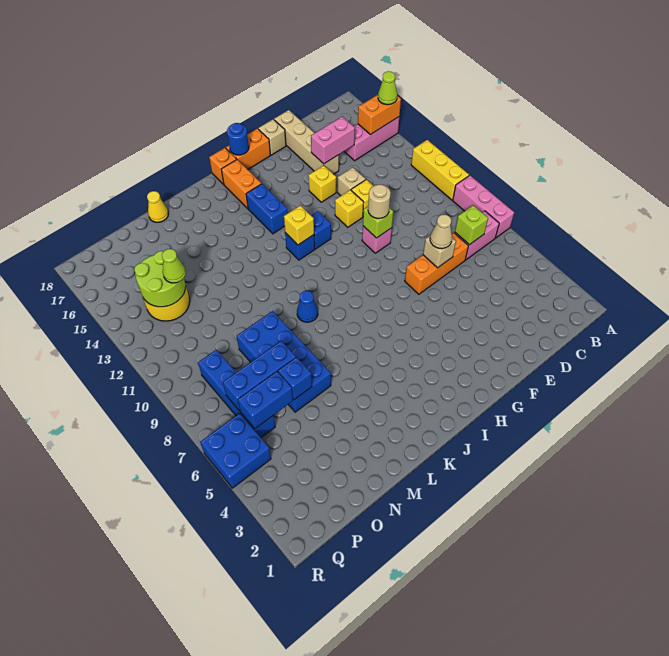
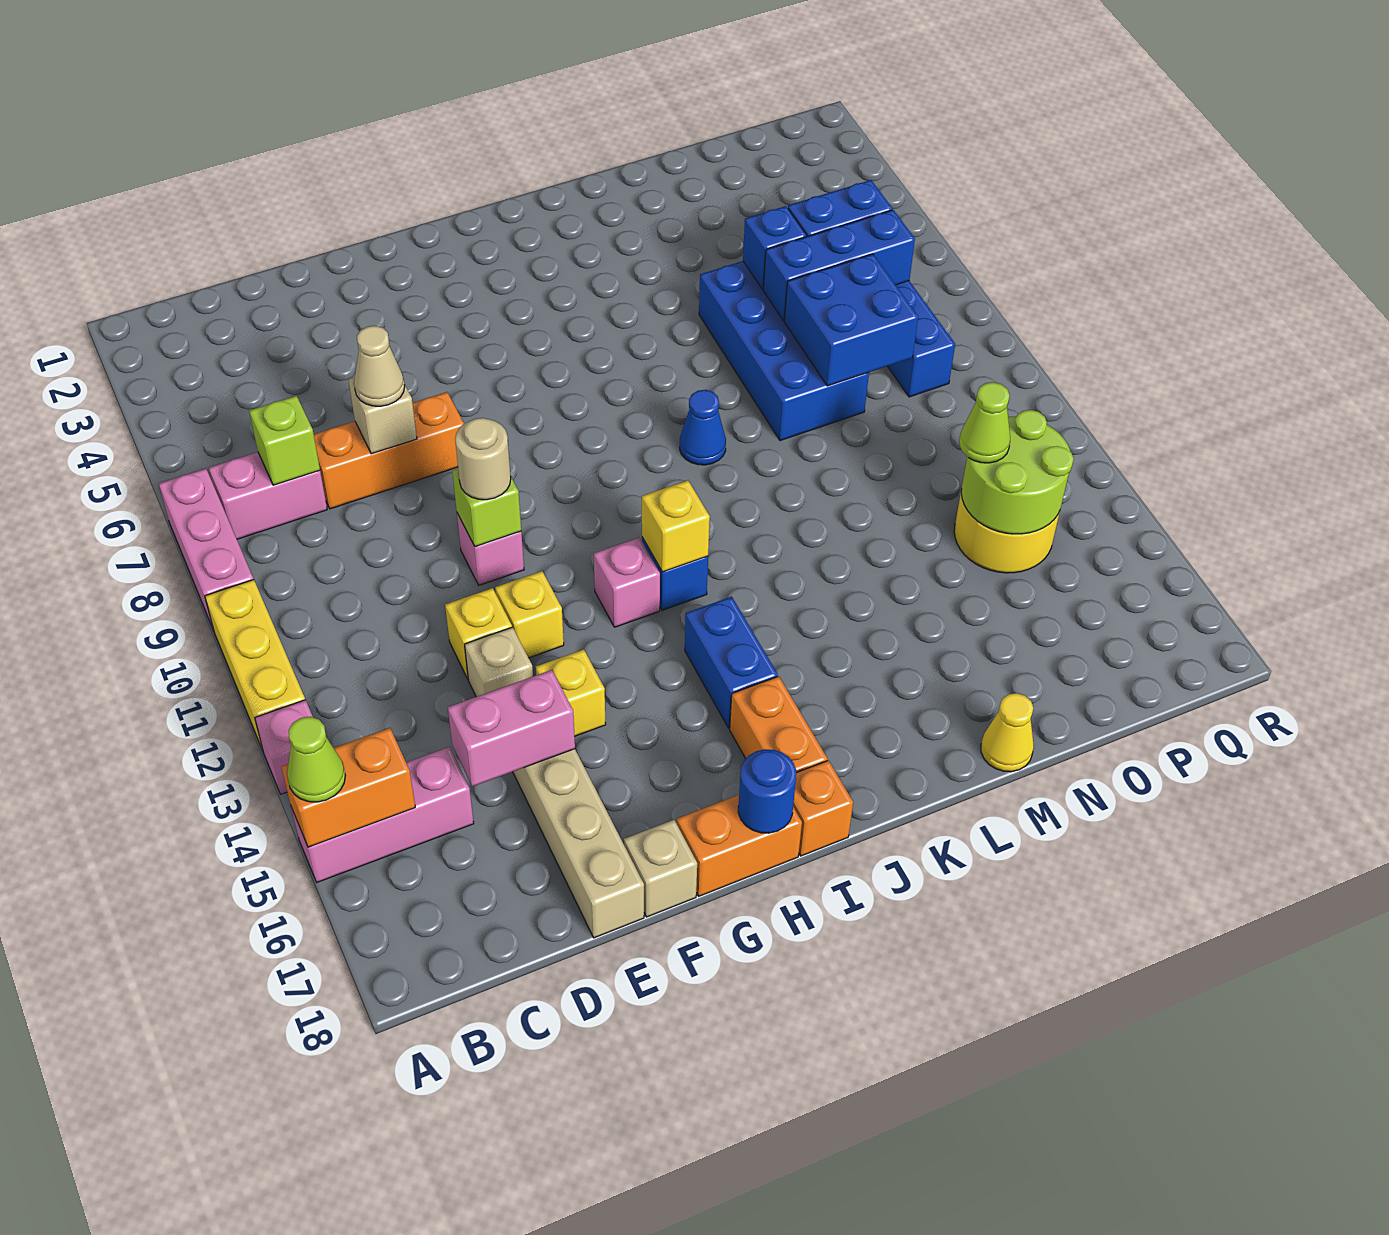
none -> pink 1x1 brick [255,700,313,794]
blue 1x1 brick [311,211,331,249] -> pink 1x1 brick [594,537,660,627]
blue 2x2 brick [200,413,271,488] -> blue 2x2 brick moved to [785,254,918,386]

